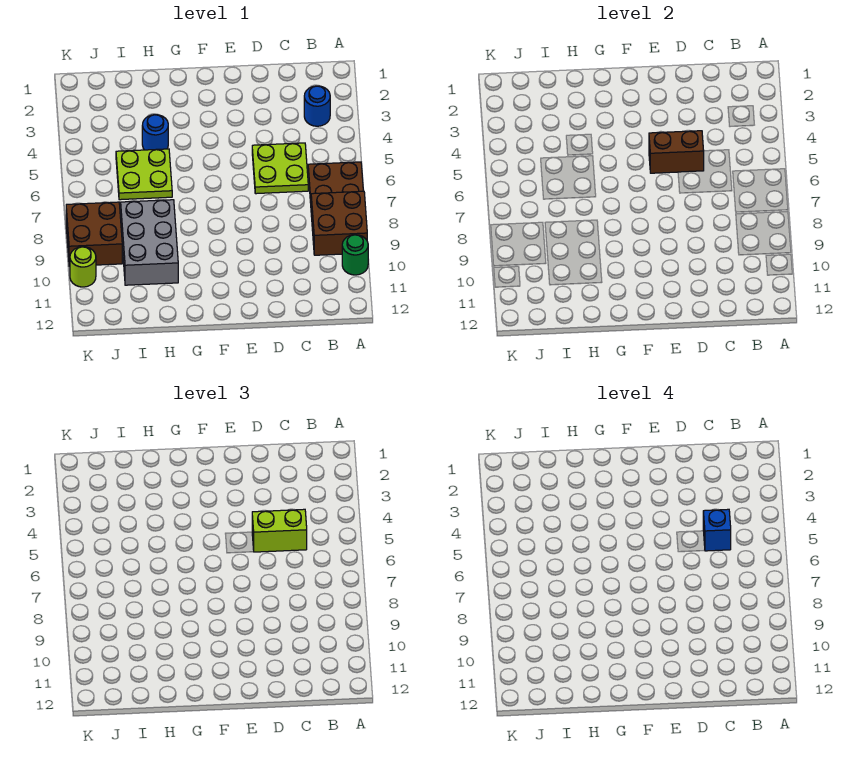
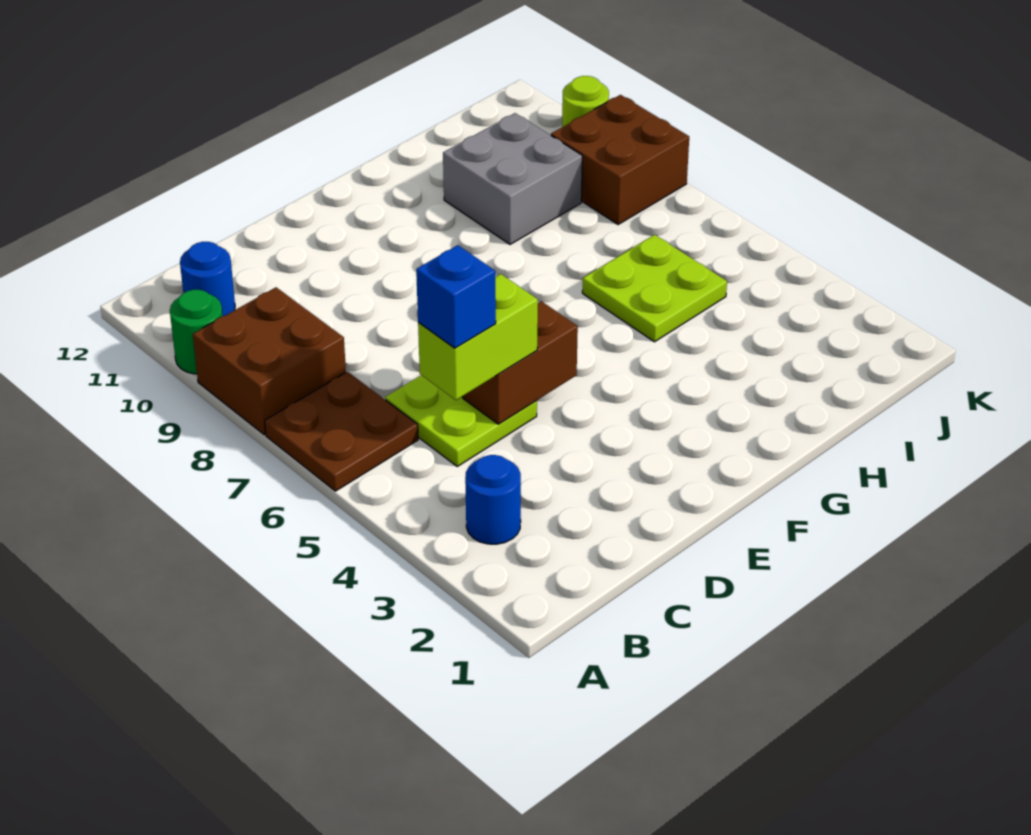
blue 1x1 round brick [142,115,168,150] -> blue 1x1 round brick moved to [180,242,235,316]
grey 2x3 brick [121,200,178,285] -> grey 2x2 brick [443,113,582,244]

